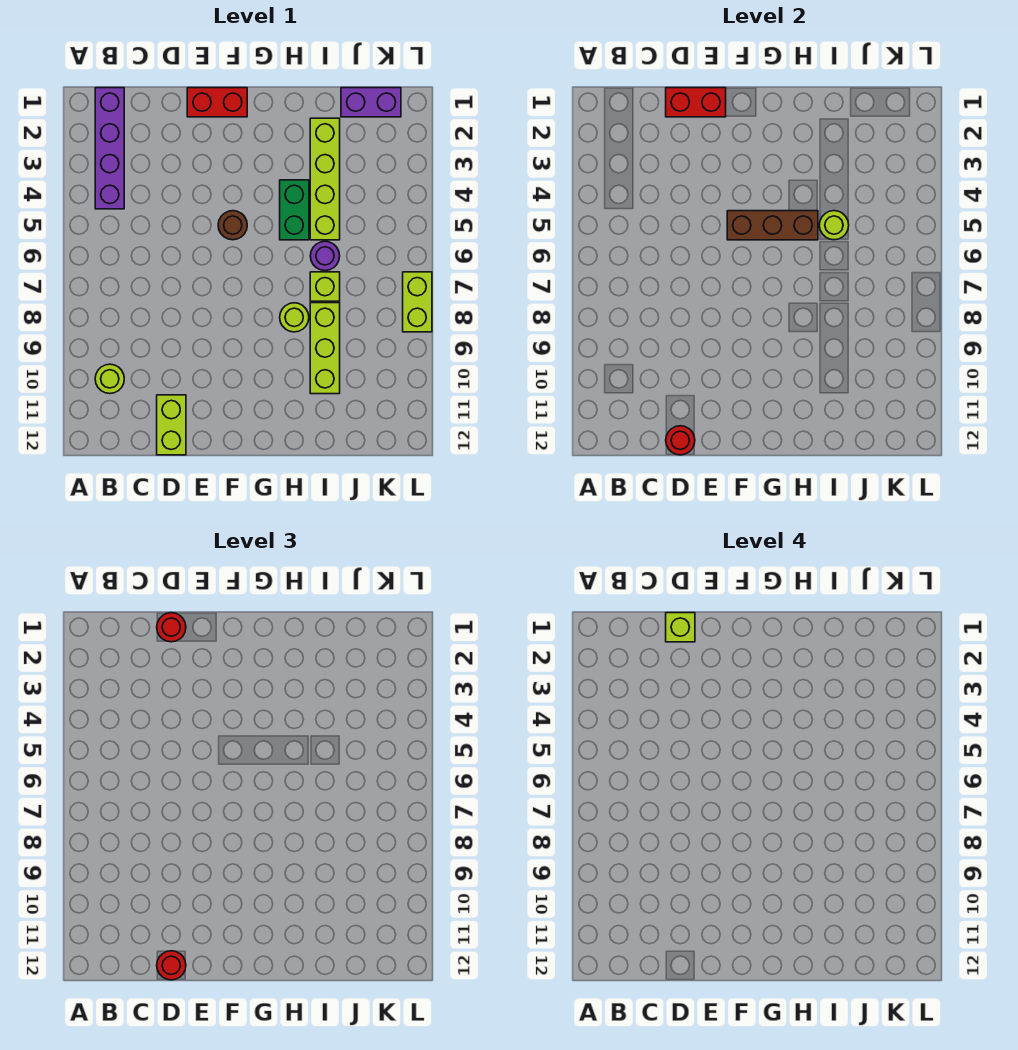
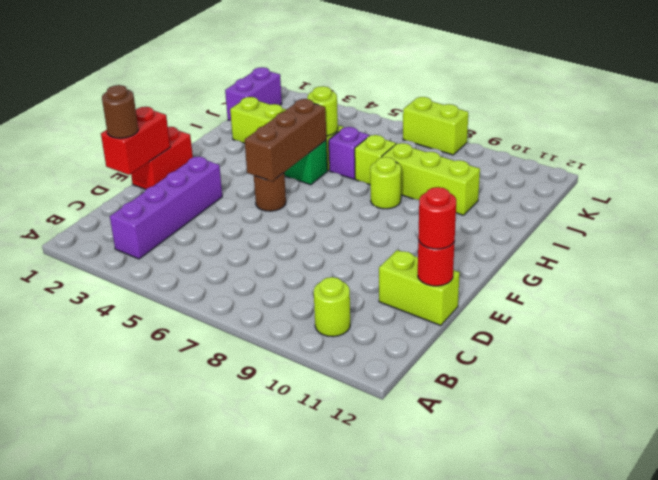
purple 1x4 brick [95,88,124,209] -> purple 1x4 brick turned to [110,157,222,259]
red 1x1 round brick [157,613,186,642] -> brown 1x1 round brick [102,85,138,138]
lime 1x1 brick [666,613,695,642] -> none
purple 1x1 round brick [310,241,340,271] -> purple 1x1 brick [329,127,369,179]

